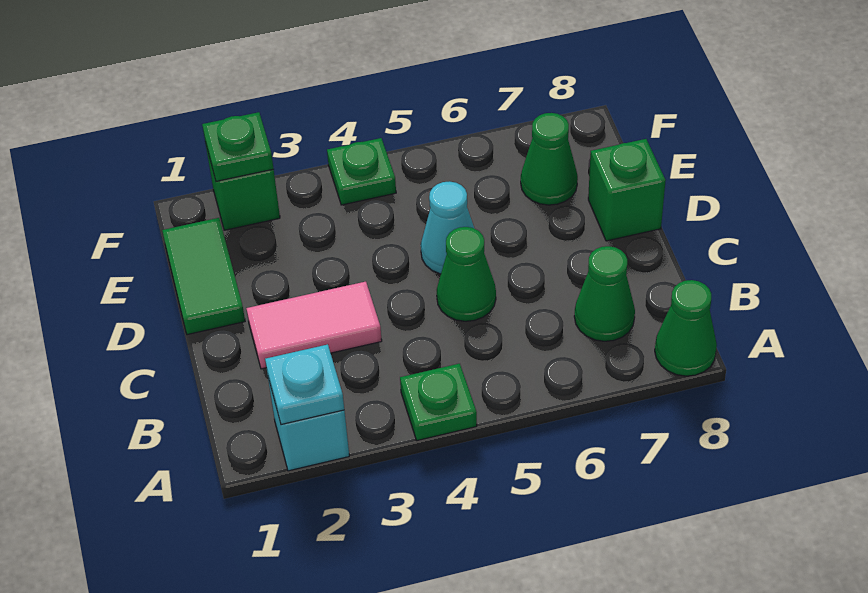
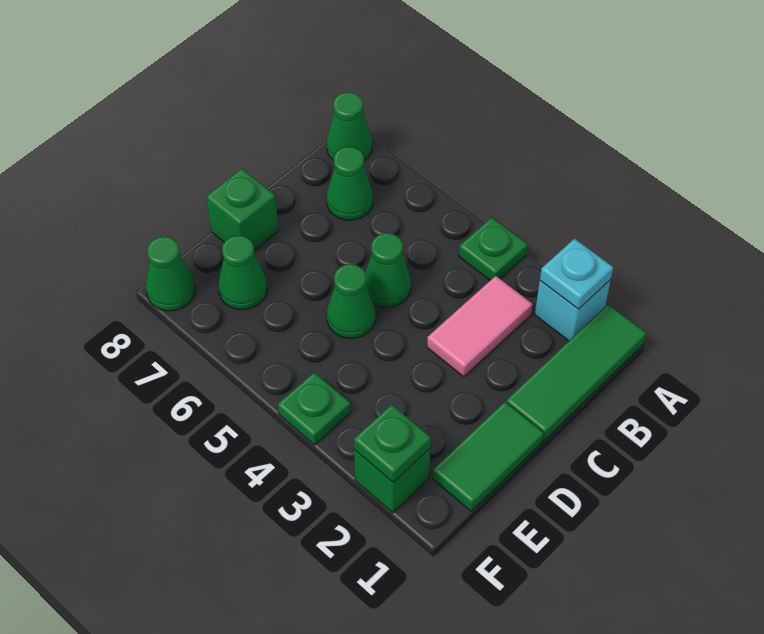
none -> green 1x3 tile [506,305,647,441]
pink 1x2 tile [246,282,382,369] -> pink 1x2 tile turned to [427,276,533,377]
cyan 1x1 cone [421,181,474,274] -> green 1x1 cone [327,264,376,338]
none -> green 1x1 cone [146,237,195,311]

